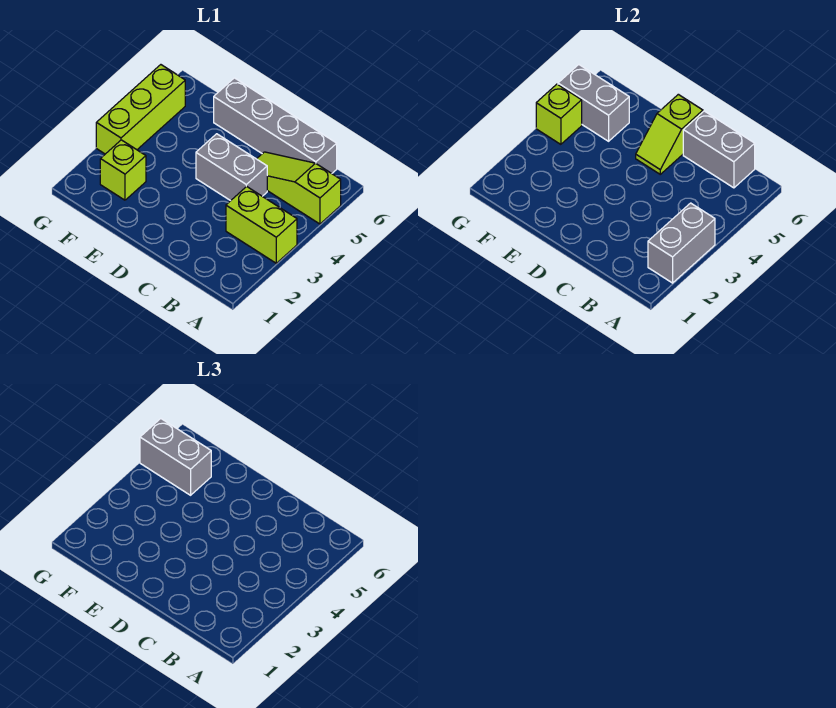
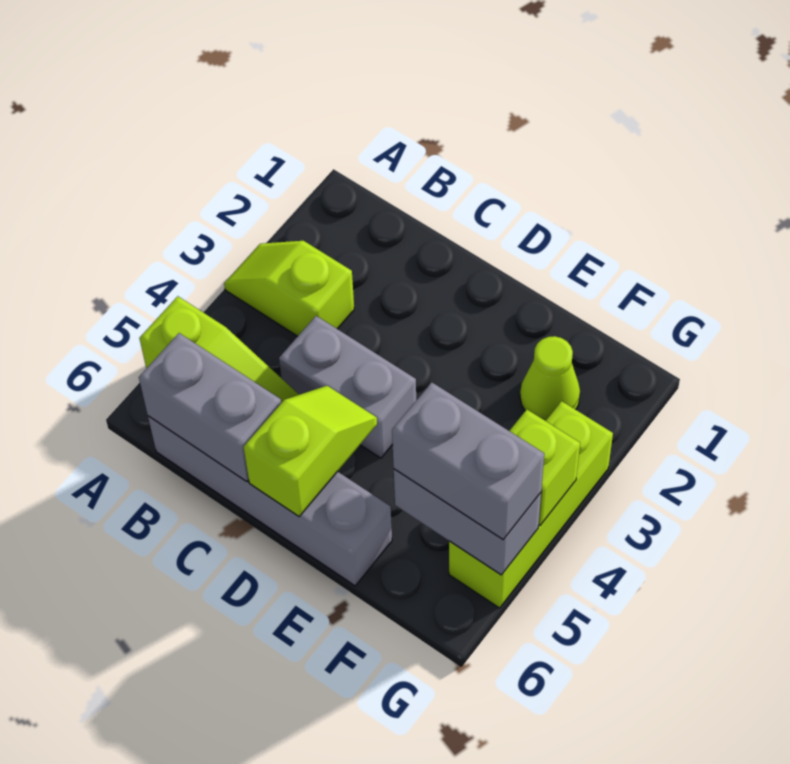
grey 1x2 brick [648,203,715,283] -> none
lime 1x2 brick [226,186,297,263] -> lime 1x2 slope [224,241,354,336]
lime 1x1 brick [100,140,146,200] -> lime 1x1 cone [520,336,580,421]

